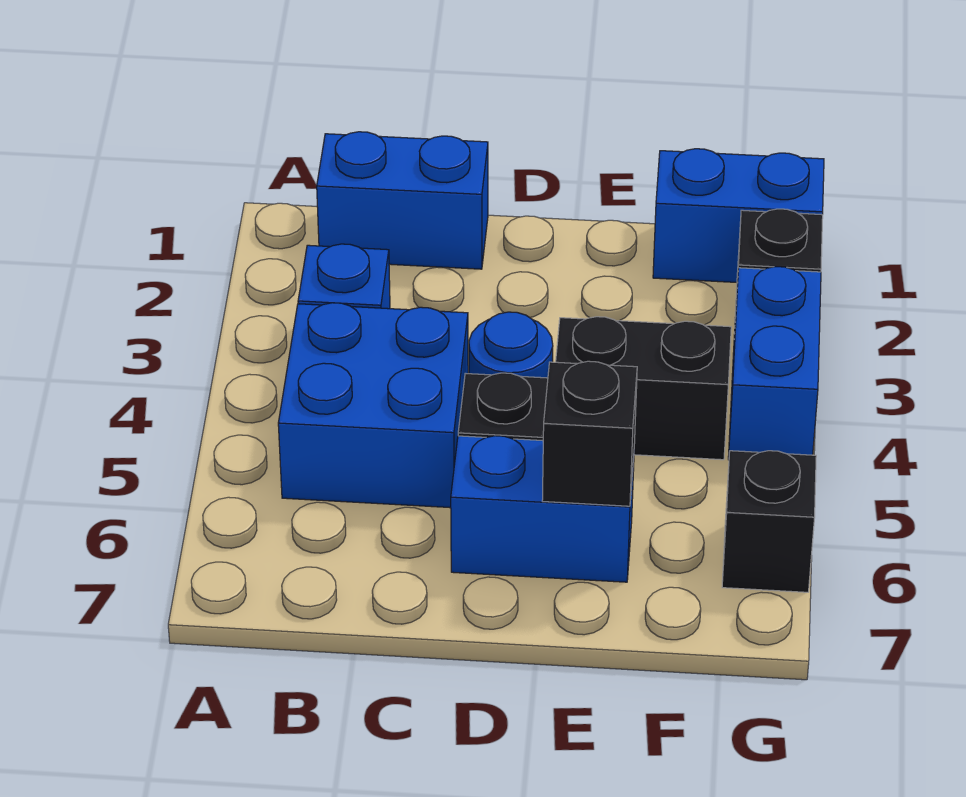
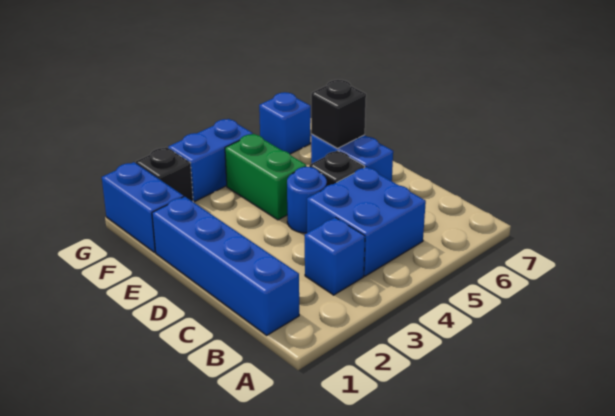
blue 1x2 brick [317,132,488,269] -> blue 1x4 brick [152,197,299,335]
black 1x2 brick [556,317,731,460] -> green 1x2 brick [225,134,306,220]
black 1x1 brick [722,451,816,592] -> blue 1x1 brick [259,92,311,154]

